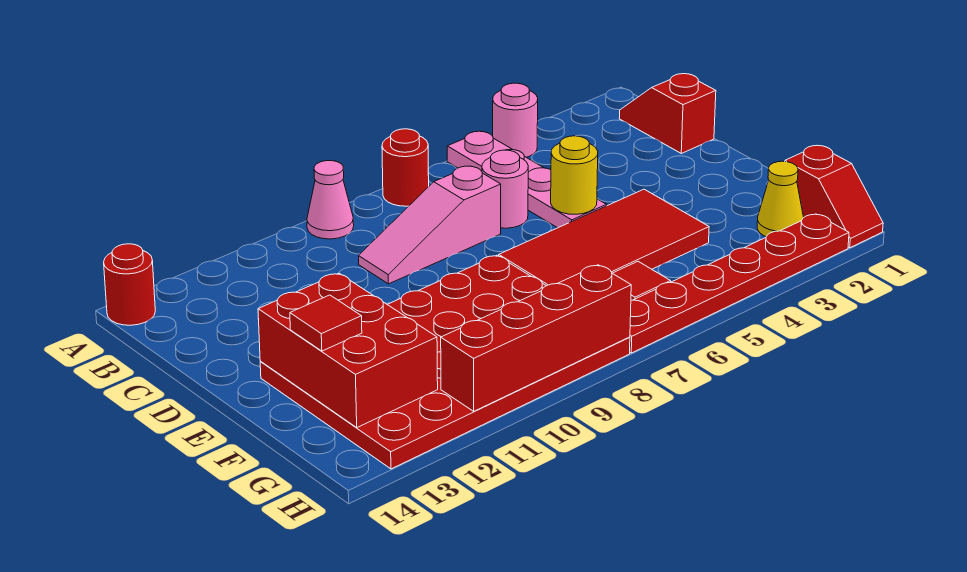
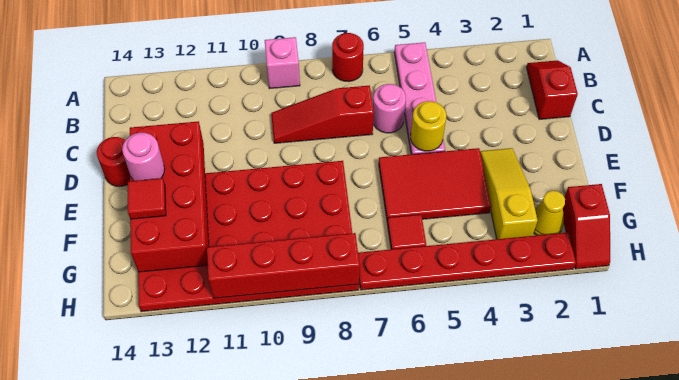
pink 1x1 round brick [493,83,538,157] -> pink 1x1 round brick moved to [122,133,165,181]
pink 1x1 cone [307,161,354,239] -> pink 1x1 brick [265,37,300,89]
red 1x1 round brick [104,244,155,325] -> red 1x1 round brick moved to [97,137,130,186]
pink 1x3 slope [358,166,501,284] -> red 1x3 slope [271,85,374,143]
none -> yellow 1x3 slope [480,148,538,239]
red 2x4 tile [499,189,709,286] -> red 2x3 tile [379,148,491,222]
red 2x3 brick [258,273,438,427] -> red 2x4 brick [130,121,209,272]

